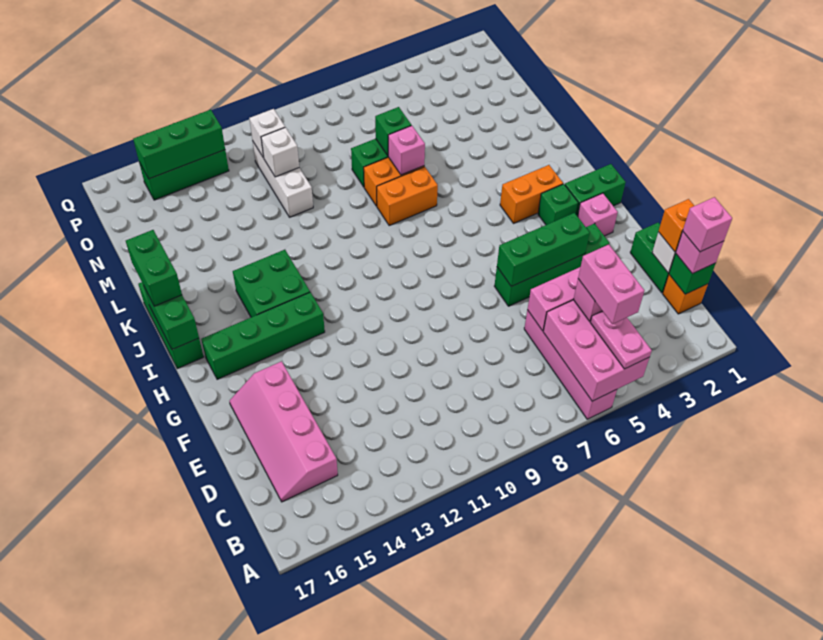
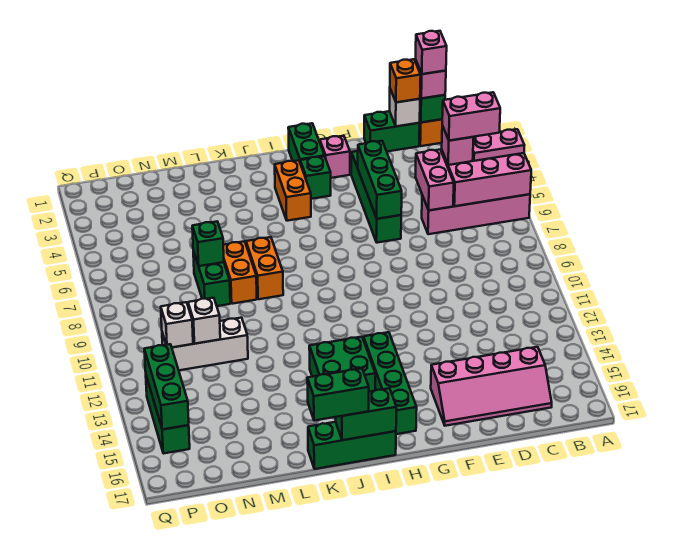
pink 1x1 brick [388,126,425,175] -> none

